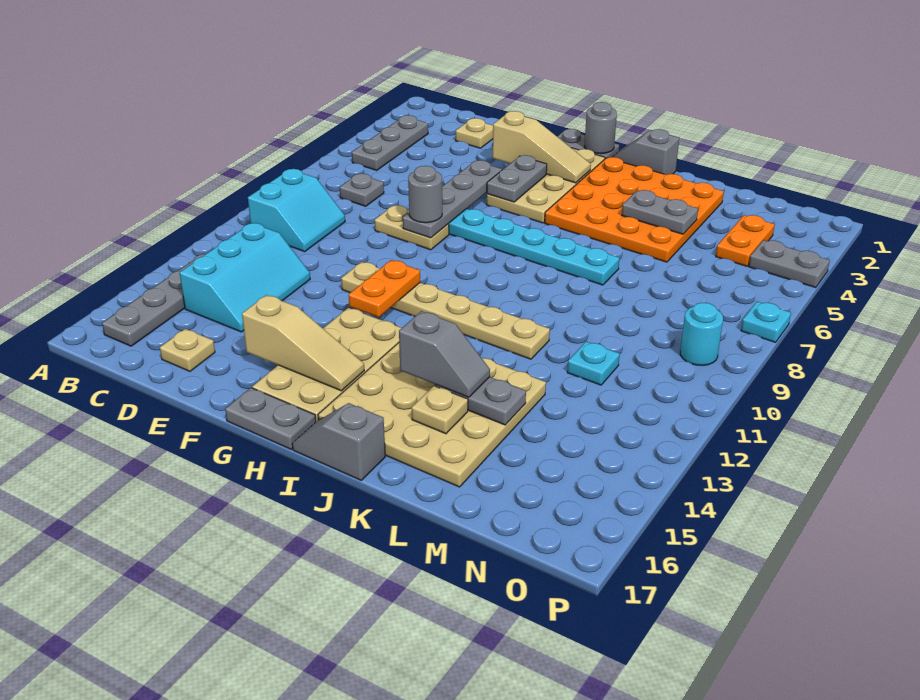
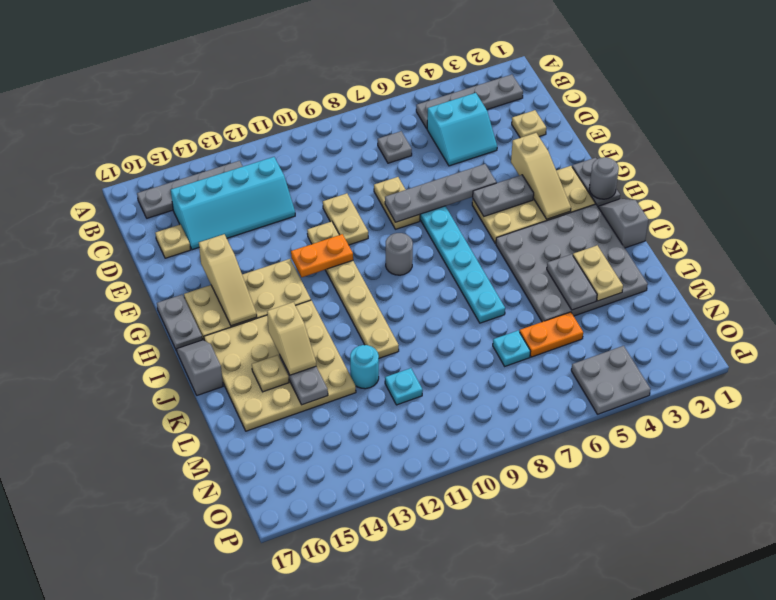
grey 1x3 plate [352,115,428,170] -> grey 1x4 plate [416,75,523,128]
cyan 2x2 slope [248,169,345,252] -> cyan 2x2 slope moved to [427,93,497,166]
cyan 2x3 slope [179,223,310,332] -> cyan 2x4 slope [171,157,295,250]
none -> tan 1x2 plate [323,193,368,245]
grey 1x1 round brick [408,166,442,223] -> grey 1x1 round brick moved to [386,233,413,275]
orange 4x4 plate [545,157,724,262] -> grey 4x4 plate [496,204,648,322]
grey 1x2 slope [399,311,490,397] -> tan 1x2 slope [267,302,316,375]
none -> tan 1x2 plate [573,245,623,301]
orange 1x2 plate [716,215,775,266] -> orange 1x2 plate moved to [520,312,583,357]
grey 1x2 plate [749,240,830,288] -> grey 2x2 plate [571,346,651,414]
cyan 1x1 round brick [680,303,723,366] -> cyan 1x1 round brick moved to [350,345,379,389]
cyan 1x1 plate [741,302,791,342] -> cyan 1x1 plate moved to [493,331,531,366]

